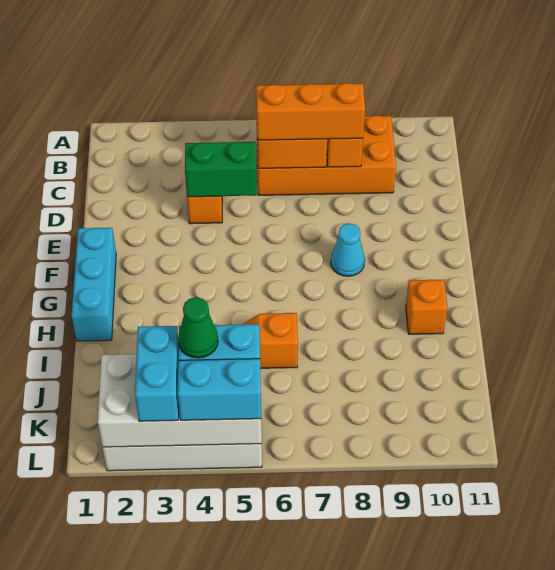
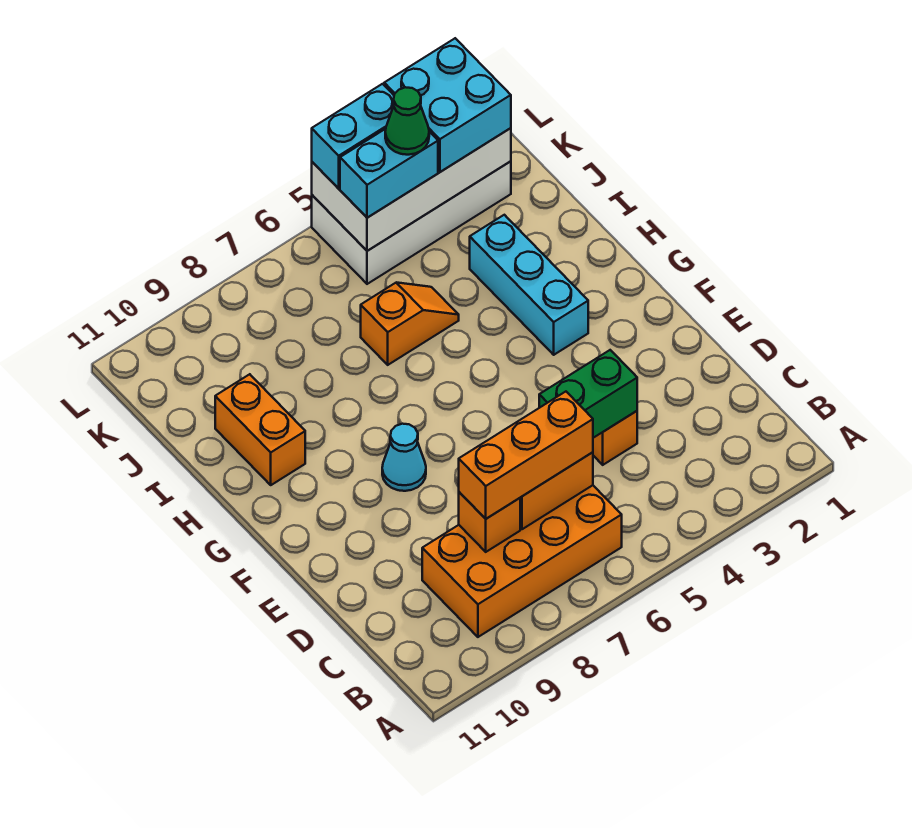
cyan 1x3 brick [72,228,116,341] -> cyan 1x3 brick moved to [470,215,588,355]
orange 1x1 brick [406,280,447,334] -> orange 1x2 brick [215,374,305,485]
cyan 1x2 brick [135,326,179,421] -> cyan 2x2 brick [384,38,511,172]

